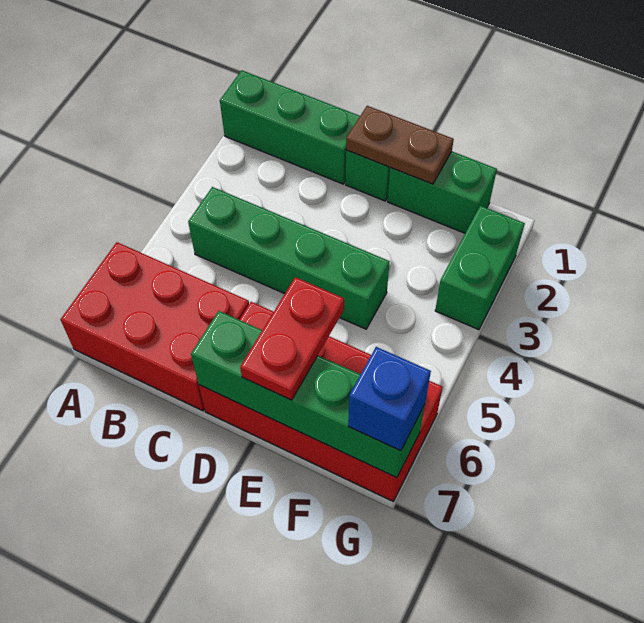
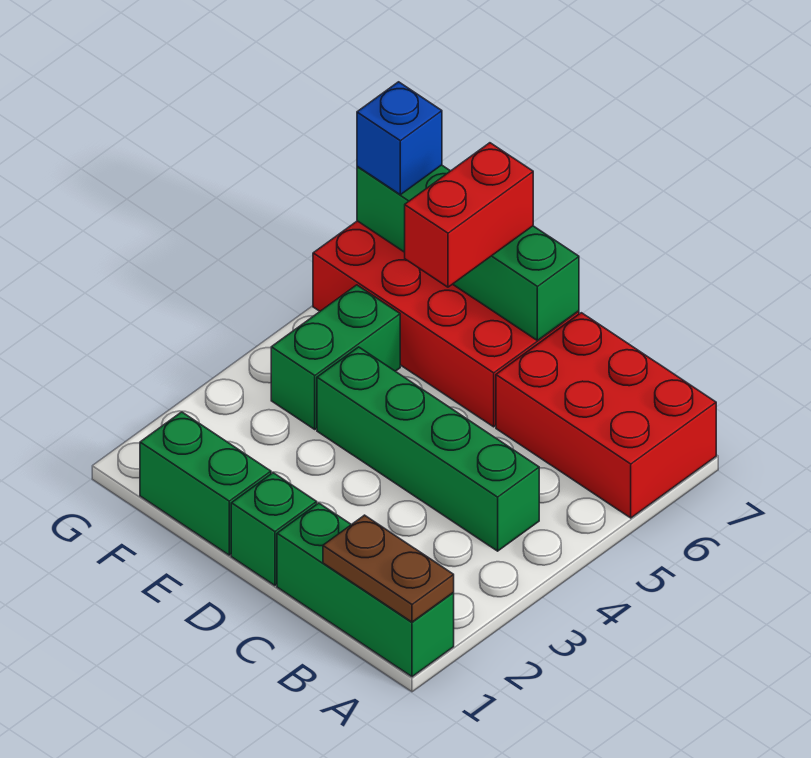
brown 1x2 plate [346,106,454,184] -> brown 1x2 plate moved to [323,515,454,622]
red 1x2 plate [240,277,344,400] -> red 1x2 brick [405,143,533,287]
green 1x2 brick [435,206,525,330] -> green 1x2 brick moved to [271,285,400,429]

